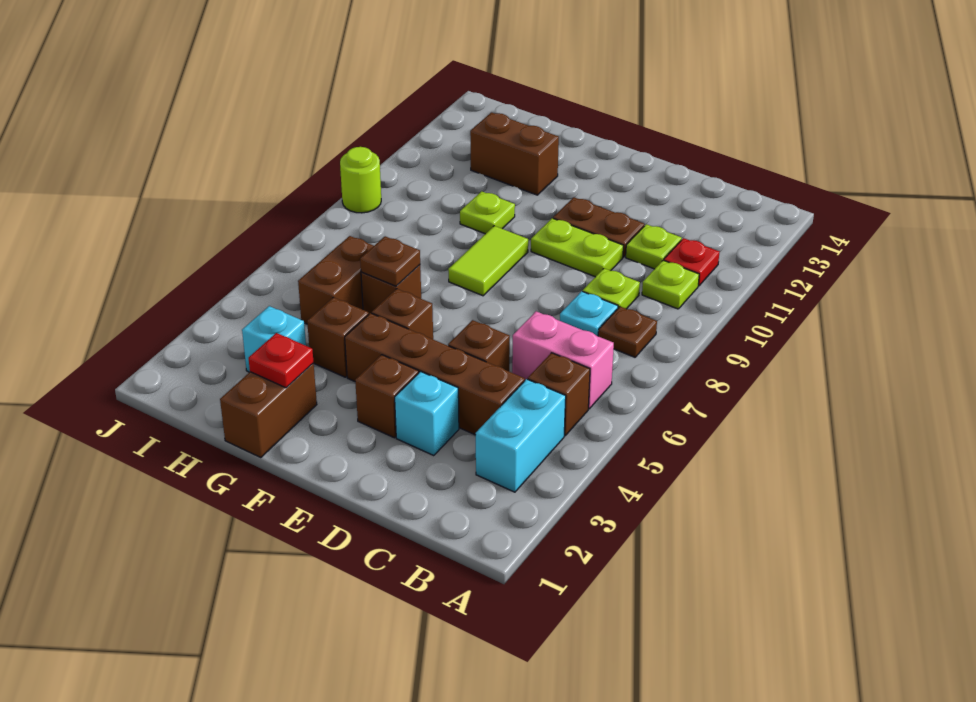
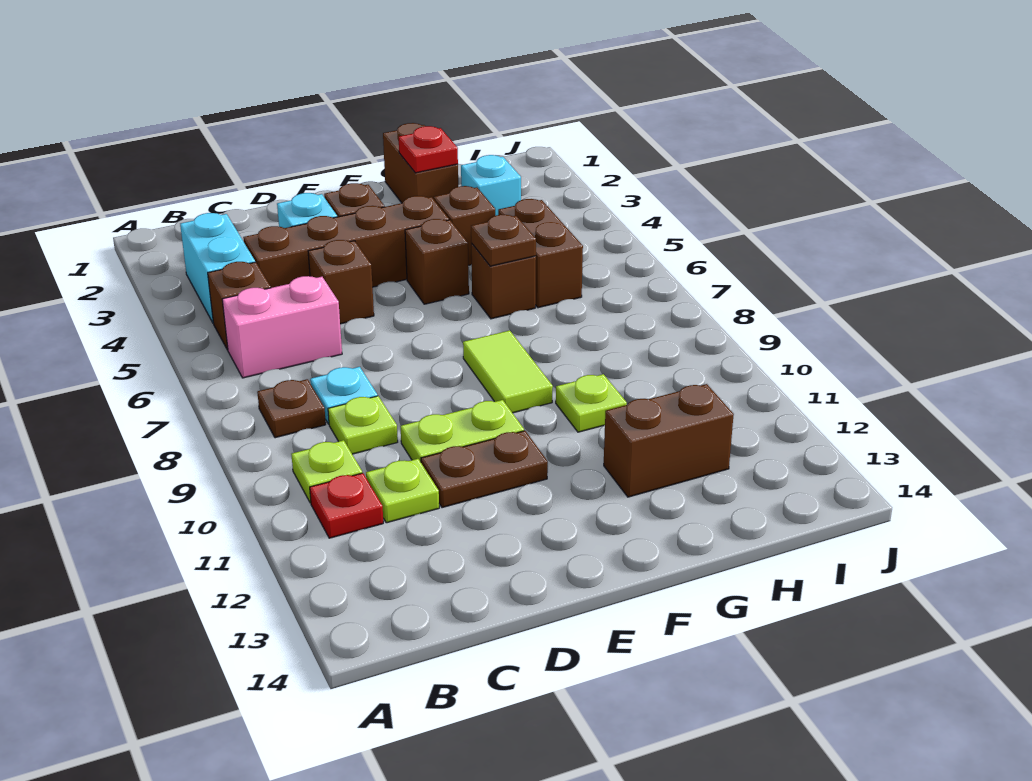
lime 1x1 round brick [340,147,381,213] -> none

